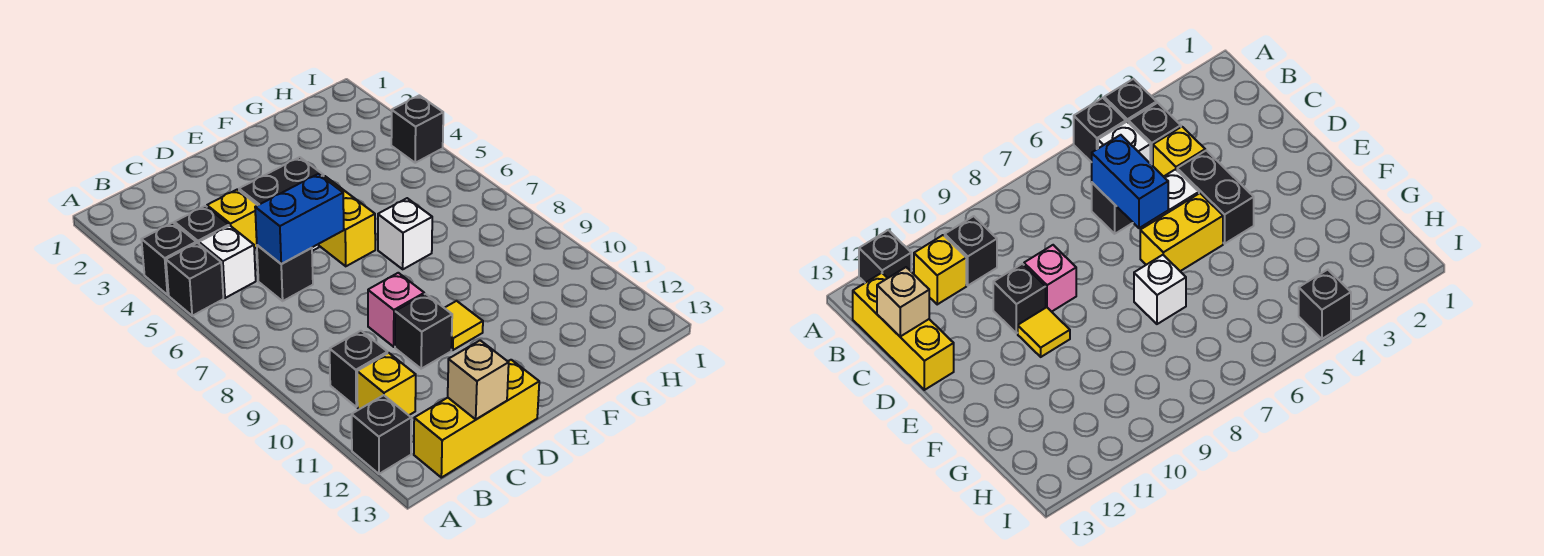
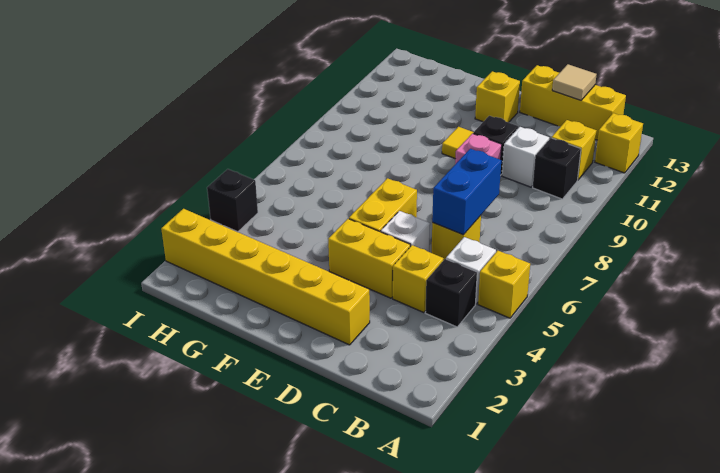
black 1x1 brick [141,223,196,295] -> none
black 1x1 brick [166,243,223,316] -> yellow 1x1 brick [478,251,530,318]
black 1x1 brick [352,395,411,474] -> yellow 1x1 brick [595,113,643,173]
black 1x1 brick [257,245,313,301] -> yellow 1x1 brick [432,216,481,261]
blue 1x2 brick [255,174,344,264] -> blue 1x2 brick turned to [432,149,501,235]
tan 1x1 brick [448,340,509,419] -> tan 1x1 tile [552,64,597,100]
none -> yellow 1x6 brick [161,209,370,345]
black 1x2 brick [239,157,324,205] -> yellow 1x2 brick [328,219,410,298]
none -> yellow 1x1 brick [475,71,520,122]
white 1x1 brick [378,198,432,269] -> white 1x1 brick moved to [502,127,549,187]

